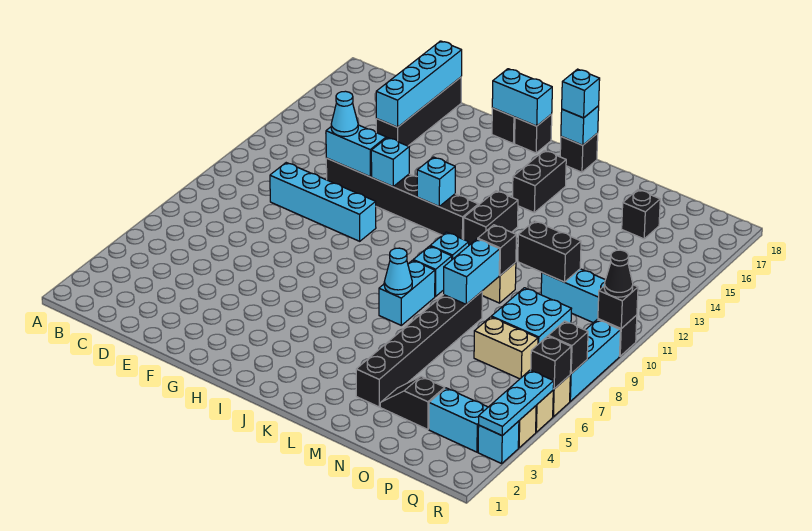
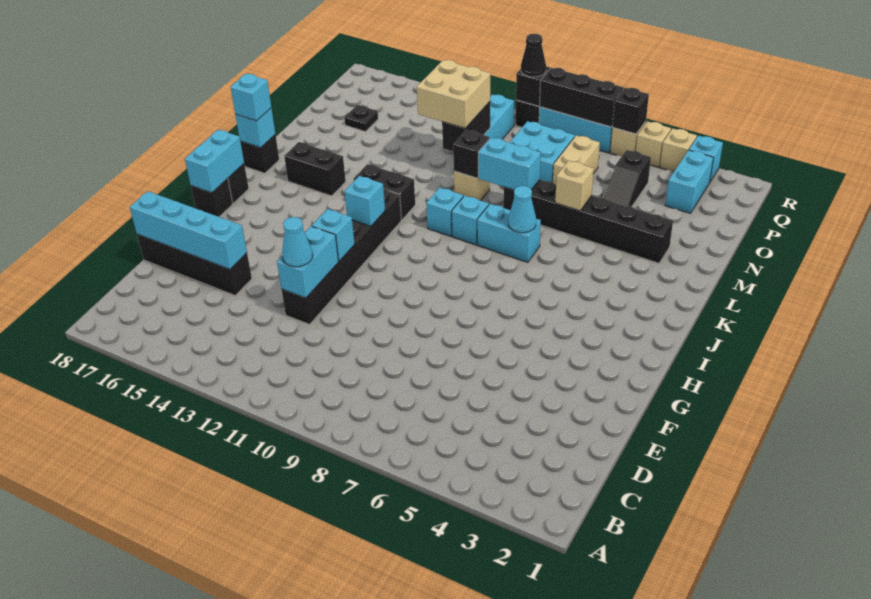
cyan 1x4 brick [270,163,376,241] -> none
none -> tan 1x1 brick [555,161,594,211]
black 1x2 slope [380,377,445,429] -> black 1x2 slope moved to [604,150,651,207]
none -> tan 2x2 brick [417,60,490,128]
black 1x1 brick [622,190,660,239] -> black 1x1 plate [344,105,378,132]
cyan 1x3 plate [479,370,554,436] -> none
black 1x1 brick [549,321,588,374] -> black 1x3 brick [540,68,624,127]

